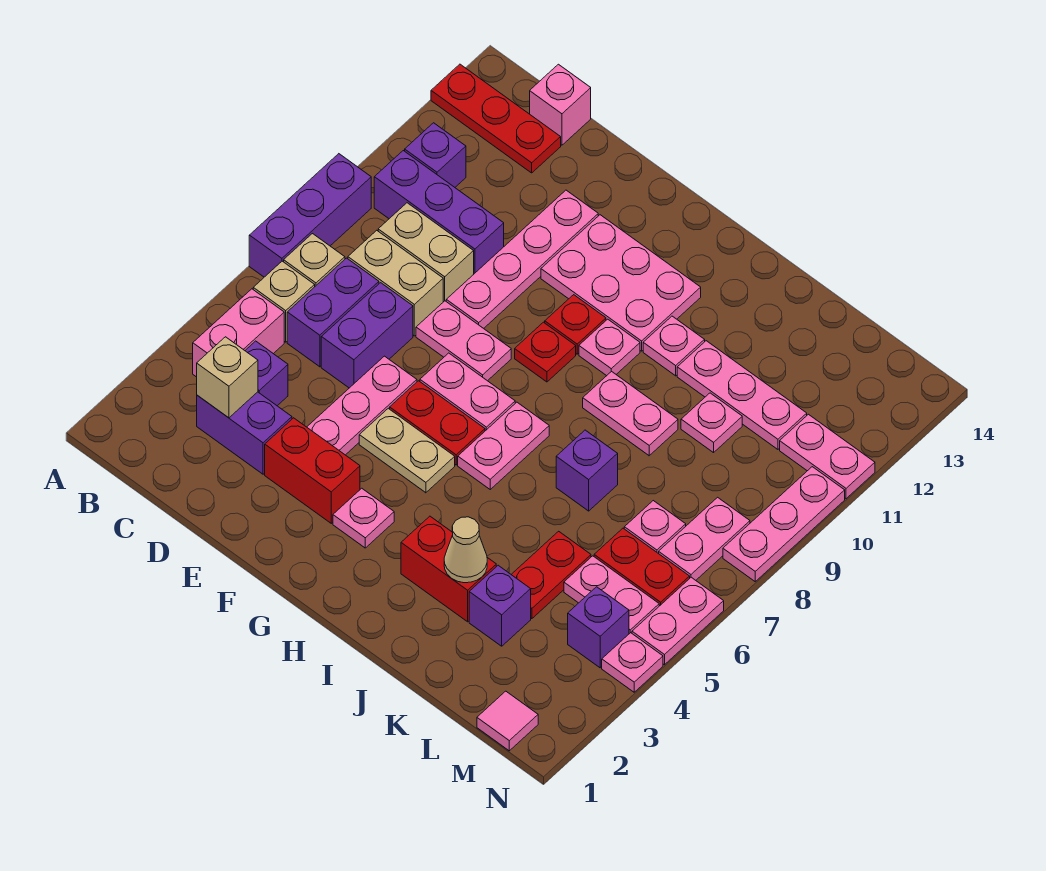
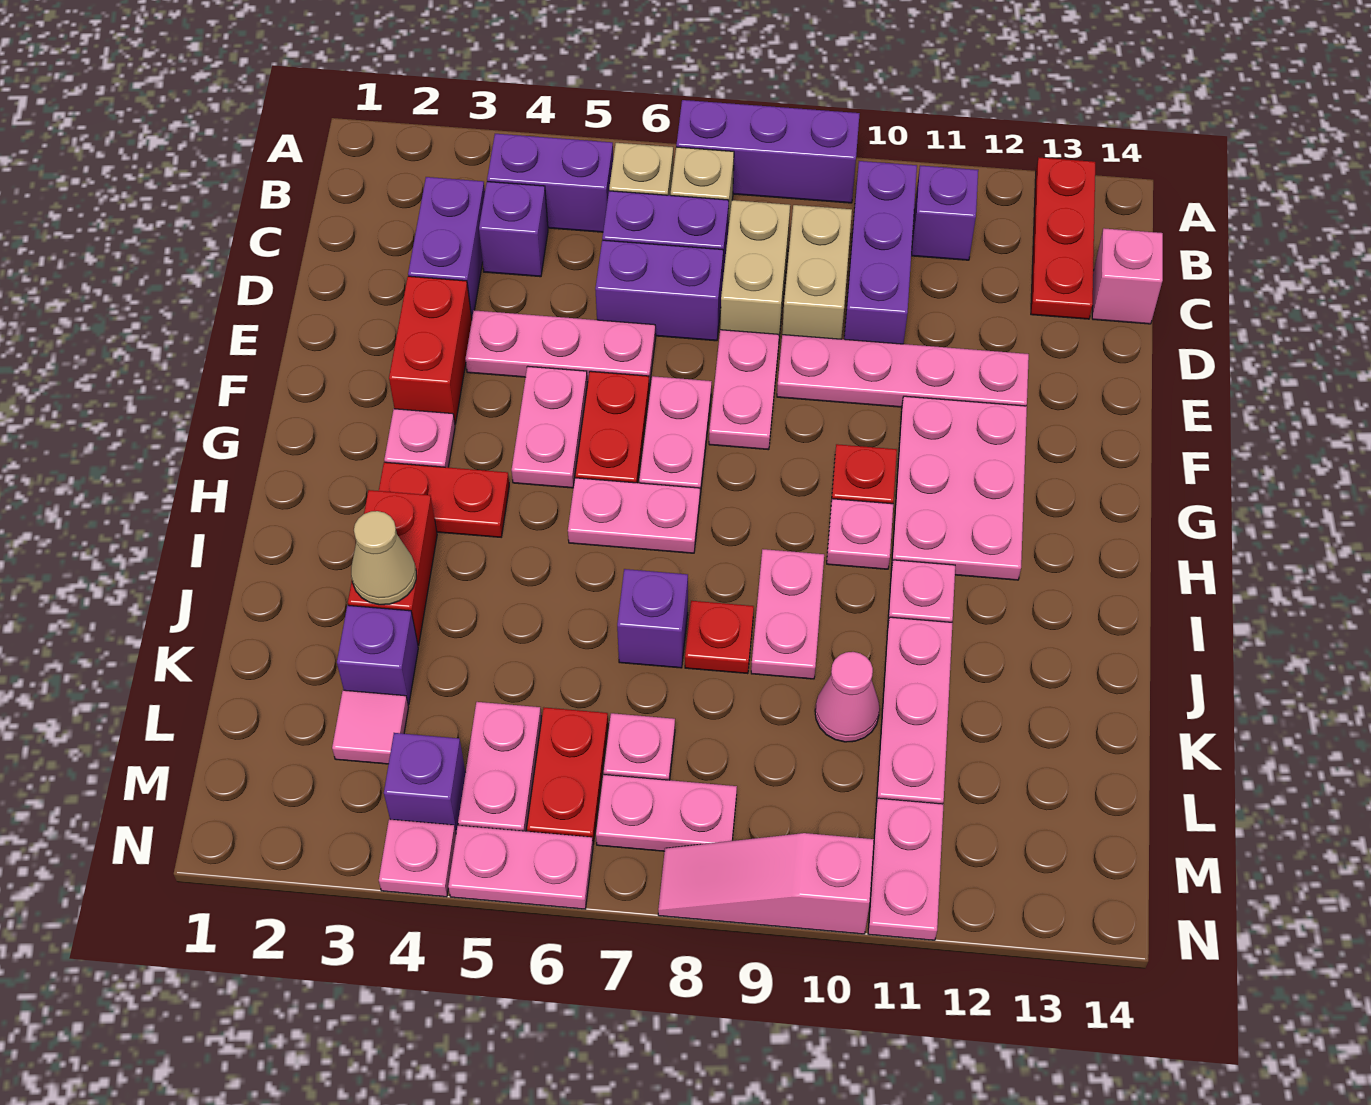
pink 1x2 brick [193,289,284,377] -> purple 1x2 brick [487,134,613,232]
tan 1x1 brick [197,337,258,418] -> none
tan 1x2 plate [359,408,455,493] -> pink 1x2 plate [512,366,587,488]
red 1x1 plate [515,322,576,382] -> red 1x1 plate moved to [685,601,754,674]
red 1x2 plate [511,531,591,619] -> red 1x2 plate moved to [379,462,509,537]
pink 1x1 plate [681,393,742,453] -> pink 1x1 cone [815,652,880,742]
pink 1x1 tile [477,691,538,751] -> pink 1x1 tile moved to [332,690,408,764]
pink 1x3 plate [723,467,845,581] -> pink 1x3 slope [658,833,874,934]

